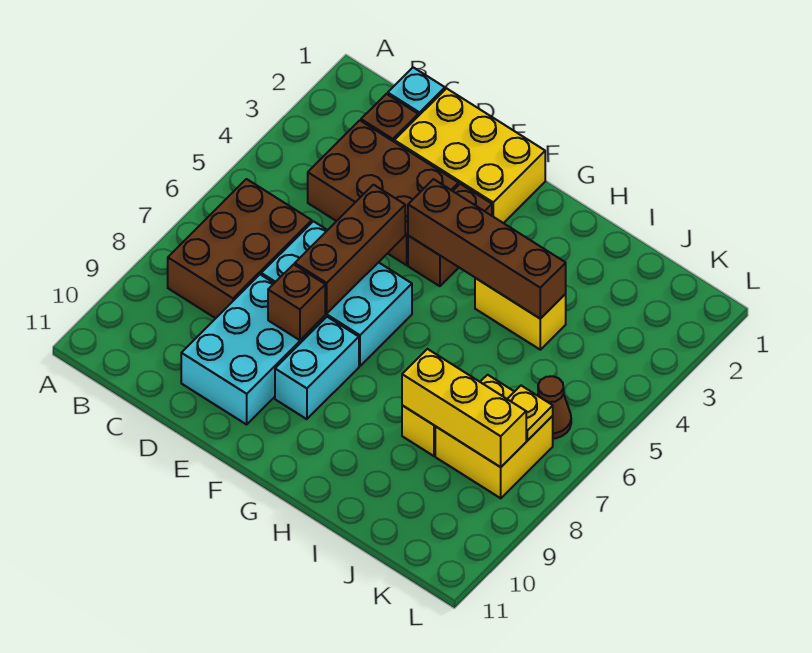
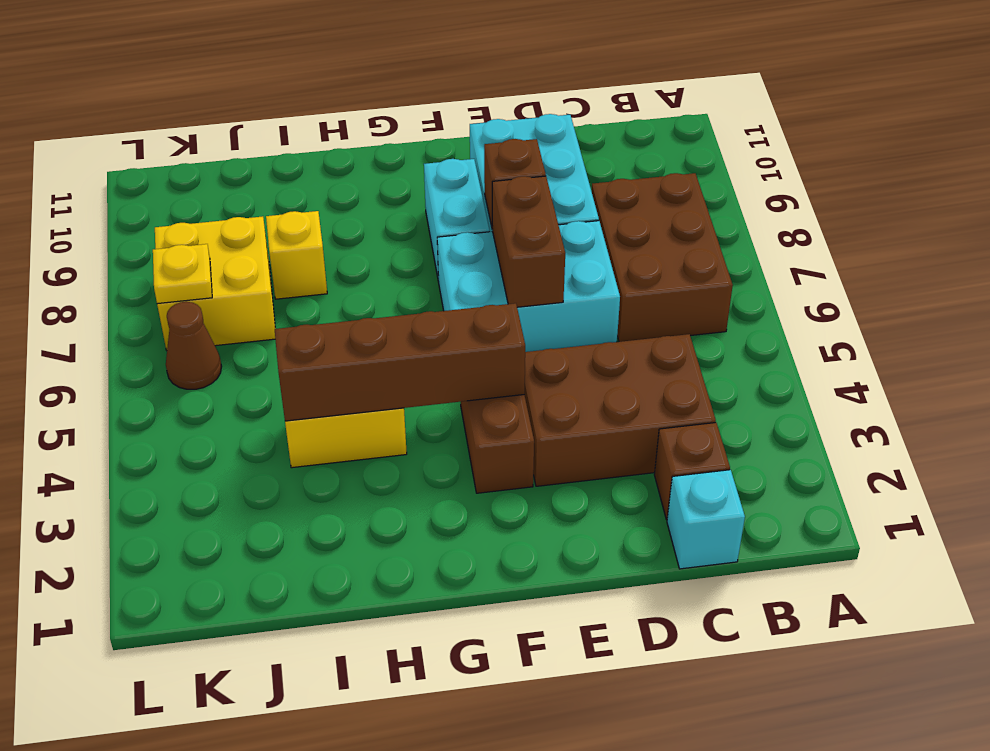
yellow 2x3 brick [394,88,545,223] -> none
brown 1x3 brick [295,185,405,314] -> brown 1x2 brick [492,176,565,307]
yellow 1x3 brick [402,349,526,467] -> none

